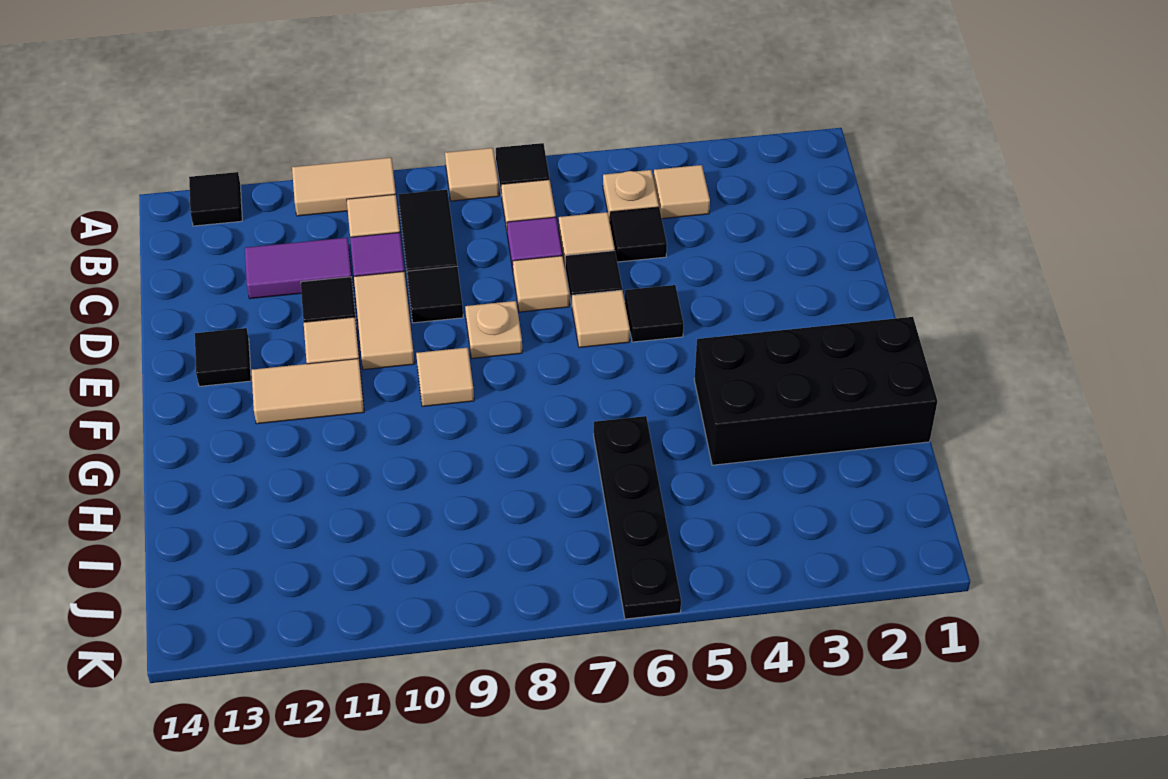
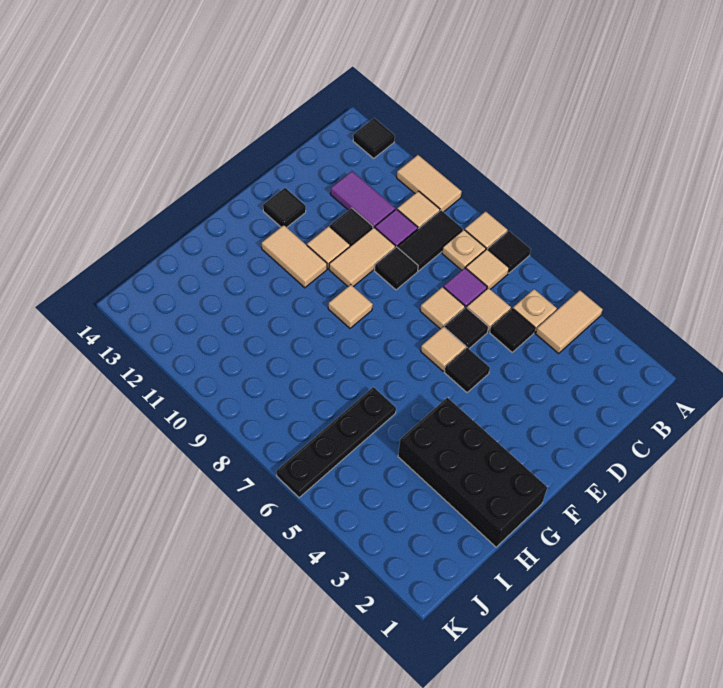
tan 1x1 tile [654,165,710,219] -> tan 1x2 tile [536,290,603,353]
tan 1x1 plate [465,301,522,358] -> tan 1x1 plate moved to [442,230,486,270]

